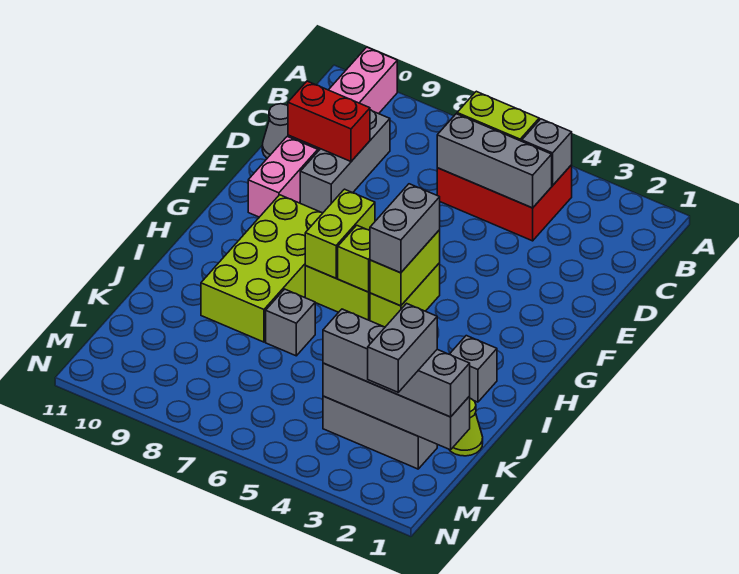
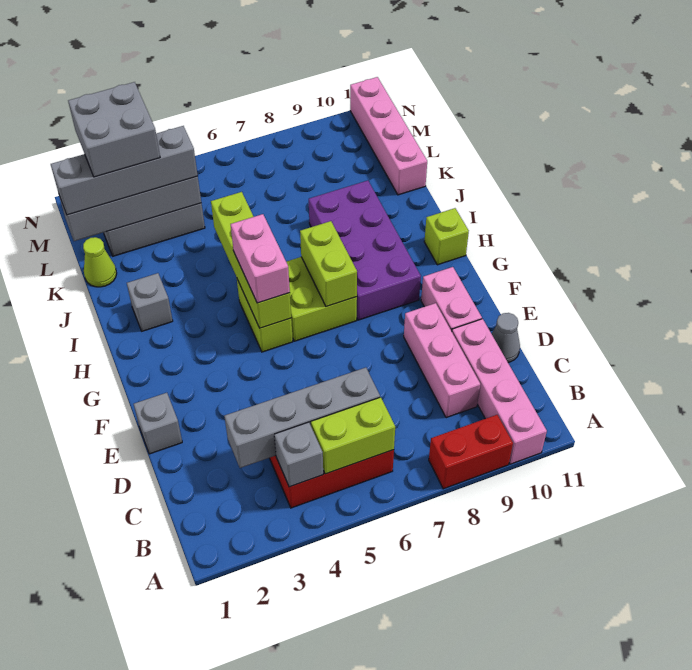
grey 1x3 brick [437,114,552,208] -> grey 1x4 brick [224,368,380,468]
grey 1x3 brick [300,110,390,213] -> pink 1x3 brick [404,303,480,418]
red 1x2 brick [288,81,370,161] -> red 1x2 brick moved to [429,415,513,489]
lime 1x2 brick [370,230,440,306] -> lime 1x4 brick [211,192,291,328]
grey 1x2 brick [370,184,440,273] -> pink 1x2 brick [231,214,290,303]
lime 2x4 brick [201,195,323,342] -> purple 2x4 brick [309,181,421,320]
lime 1x1 brick [338,225,370,292] -> lime 1x1 brick moved to [424,208,469,265]
grey 1x1 brick [266,289,315,356] -> grey 1x1 brick moved to [134,393,182,454]
none -> pink 1x4 brick [350,77,427,195]
grey 1x2 brick [368,303,437,392] -> grey 2x2 brick [68,82,160,177]

